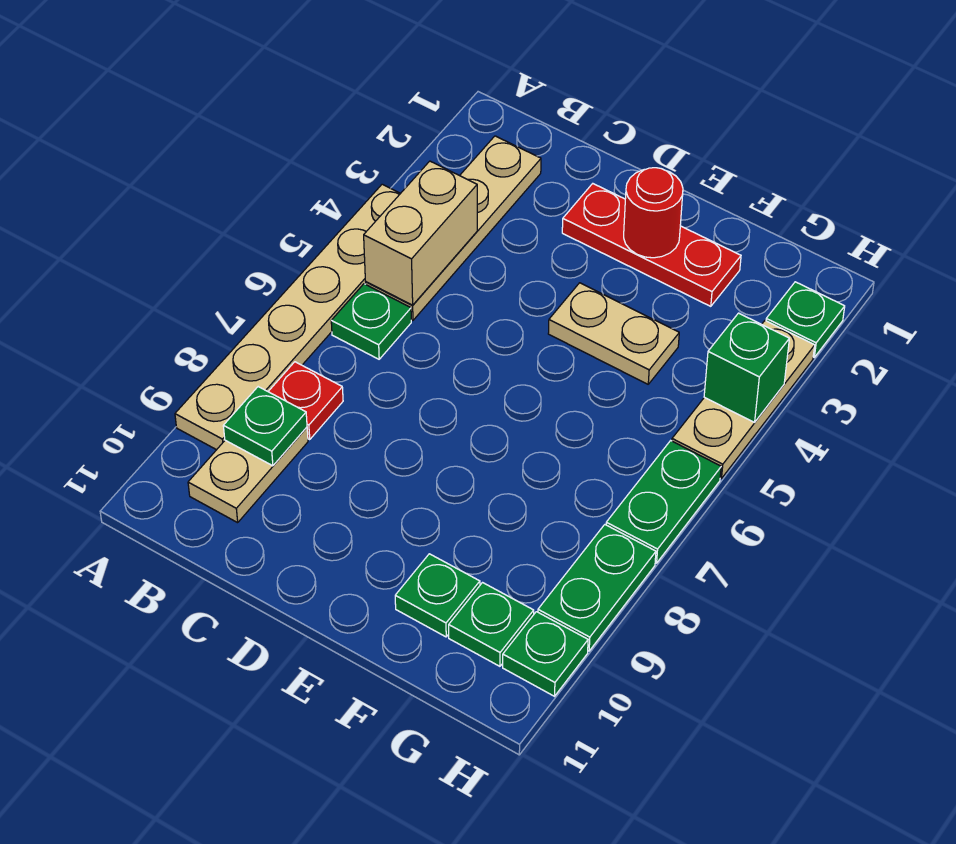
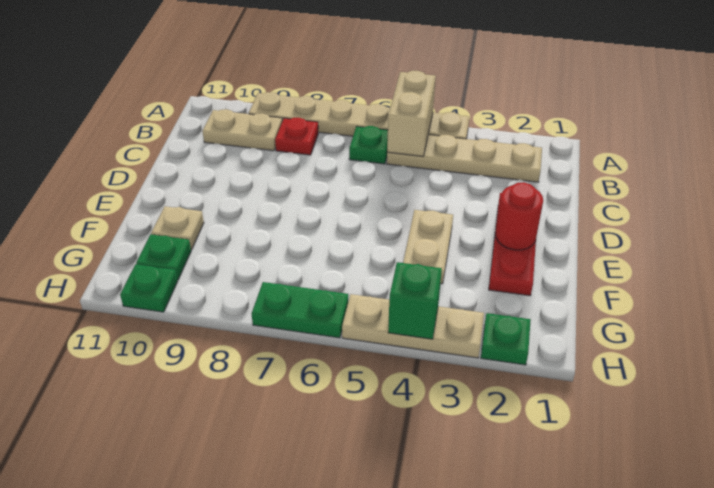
tan 1x2 brick [364,161,477,305] -> tan 1x2 brick turned to [387,71,436,156]
green 1x1 plate [223,387,307,466] -> none
green 1x1 plate [395,554,480,637] -> tan 1x1 plate [151,206,204,250]
green 1x2 plate [538,525,656,651] -> none

